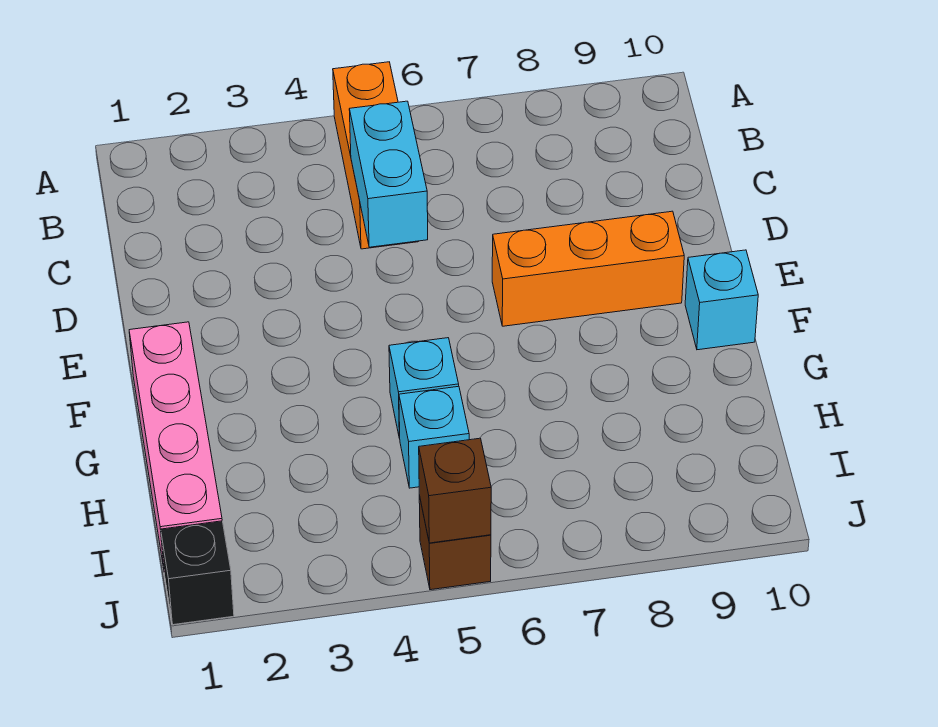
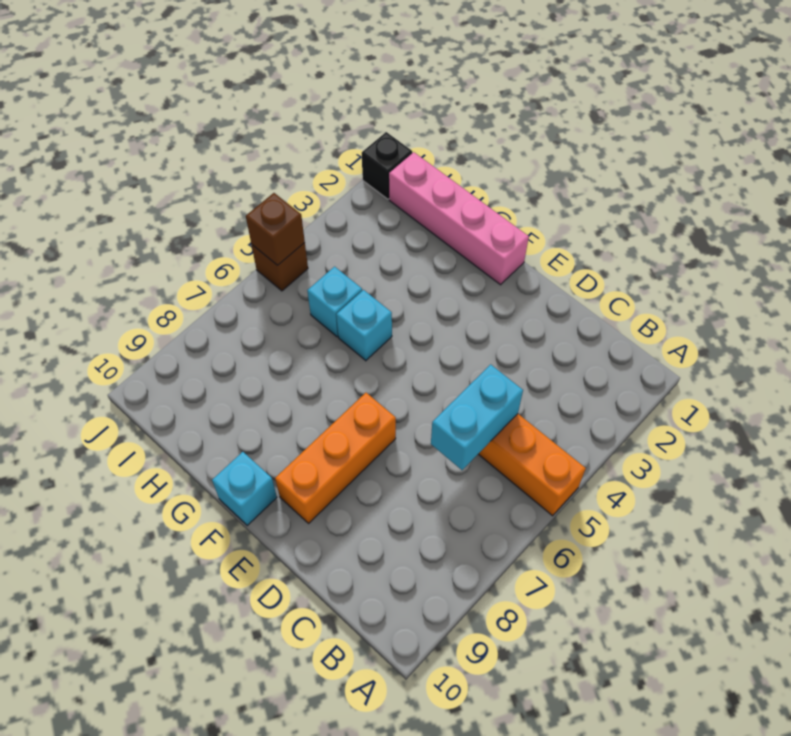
cyan 1x2 brick [349,101,428,247] -> cyan 1x2 brick turned to [431,364,523,470]

